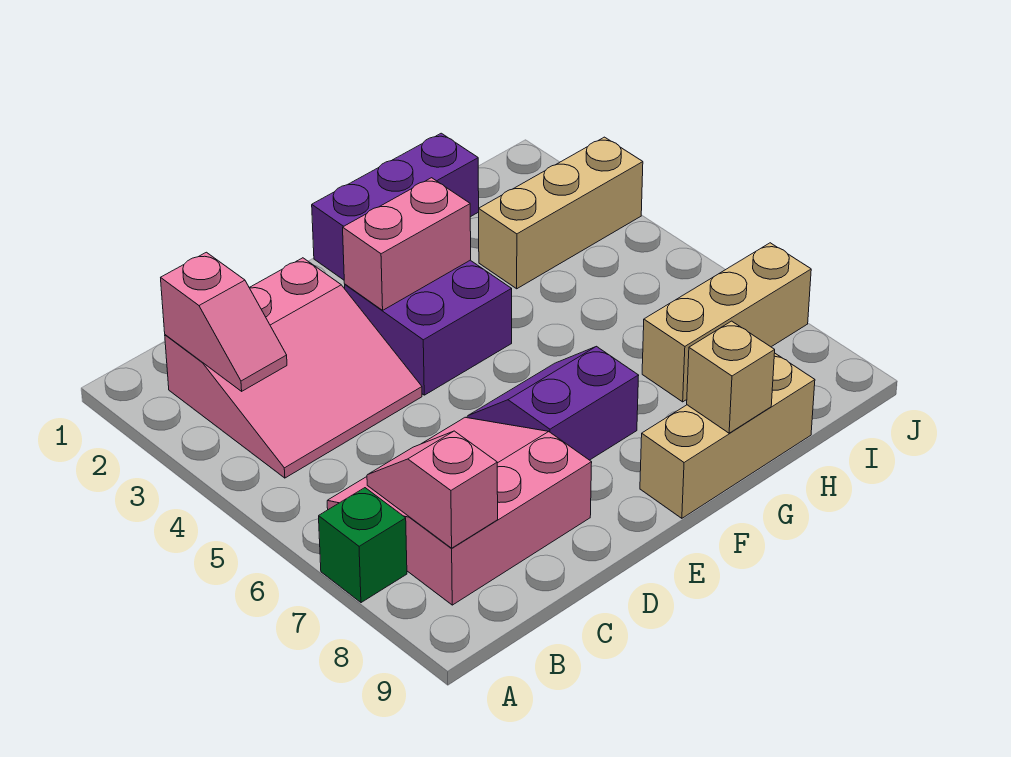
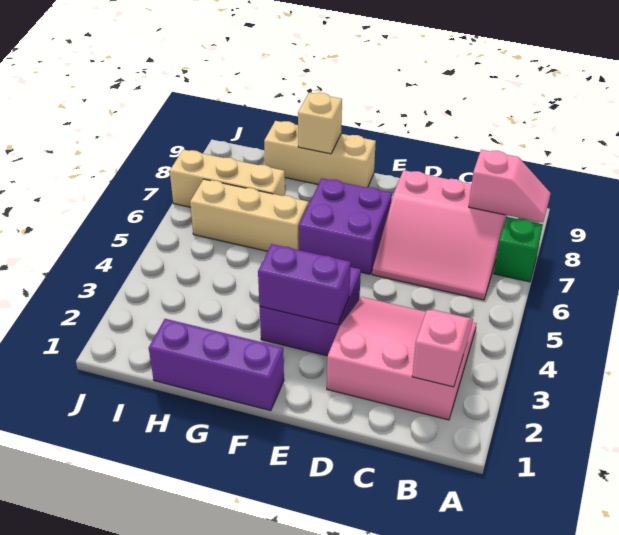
pink 1x2 slope [367,431,498,548] -> pink 1x2 slope turned to [469,150,551,223]
pink 1x2 brick [343,178,471,310] -> purple 1x2 brick [258,244,351,325]
purple 2x2 slope [467,346,639,460] -> purple 2x2 brick [299,178,392,274]
tan 1x3 brick [479,137,643,289] -> tan 1x3 brick moved to [190,179,308,251]

